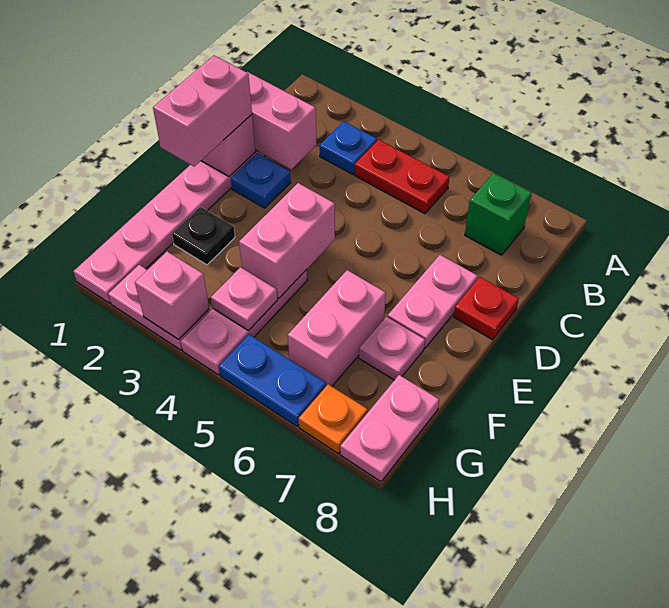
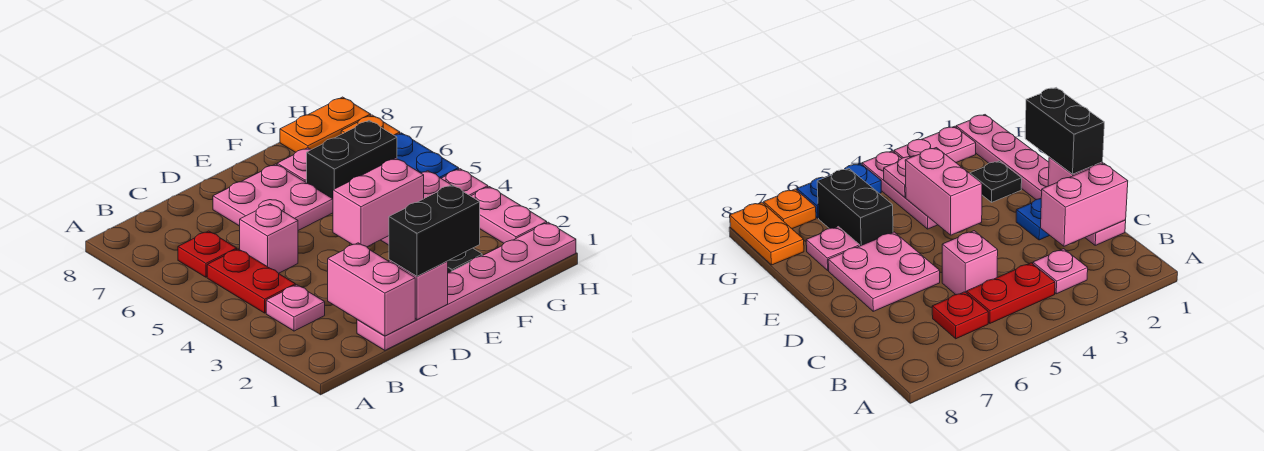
blue 1x1 plate [319,122,377,174] -> pink 1x1 plate [266,285,325,331]
green 1x1 brick [465,173,532,255] -> none
pink 1x2 brick [153,56,252,167] -> black 1x2 brick [389,185,480,276]
pink 1x2 plate [388,255,478,348] -> pink 2x2 plate [213,164,333,230]
red 1x1 plate [454,277,519,339] -> red 1x1 plate moved to [178,231,237,277]
pink 1x2 brick [288,270,386,386] -> black 1x2 brick [307,120,397,199]
pink 1x2 plate [340,375,439,482] -> orange 1x2 plate [280,97,371,152]
pink 1x1 brick [135,252,209,340] -> pink 1x1 brick moved to [240,204,298,273]

